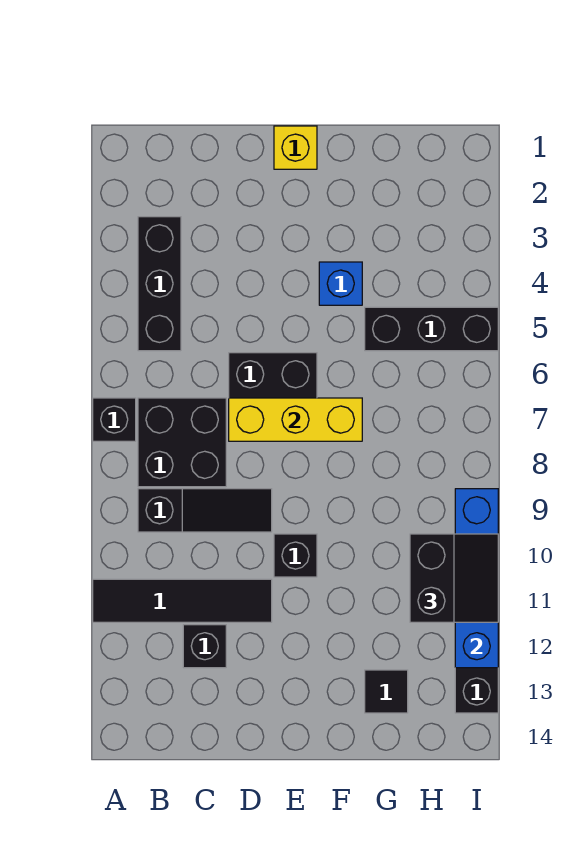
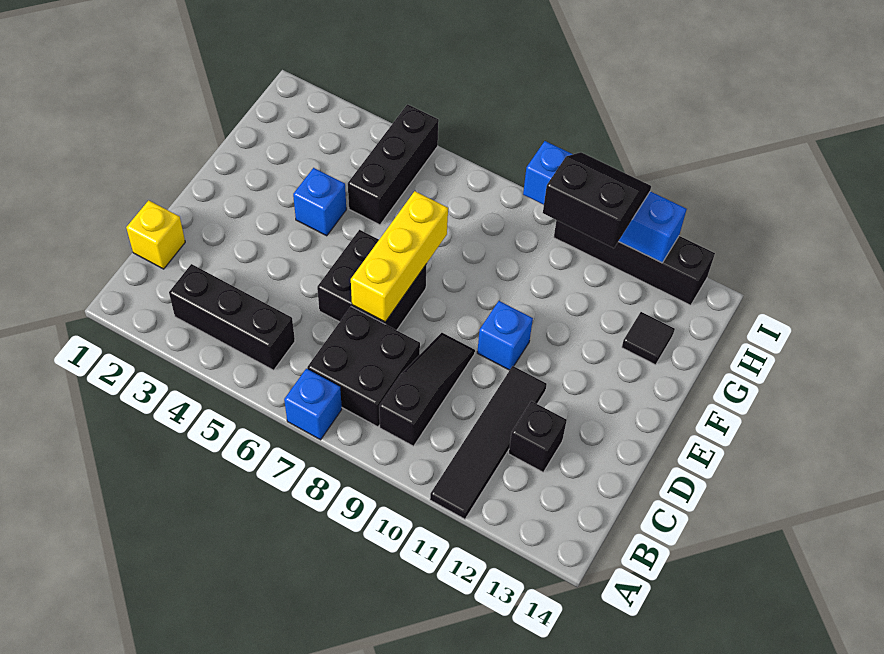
black 1x1 brick [93,398,136,441] -> blue 1x1 brick [284,369,342,440]
yellow 1x1 brick [274,126,317,169] -> yellow 1x1 brick moved to [126,200,185,269]
black 1x1 brick [274,534,317,577] -> blue 1x1 brick [477,301,533,370]

